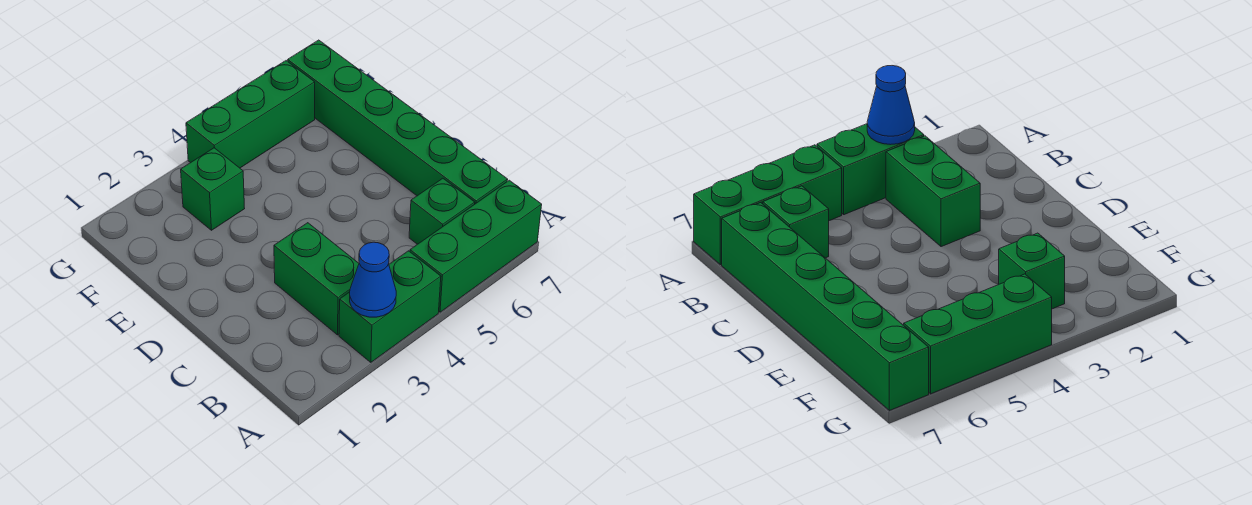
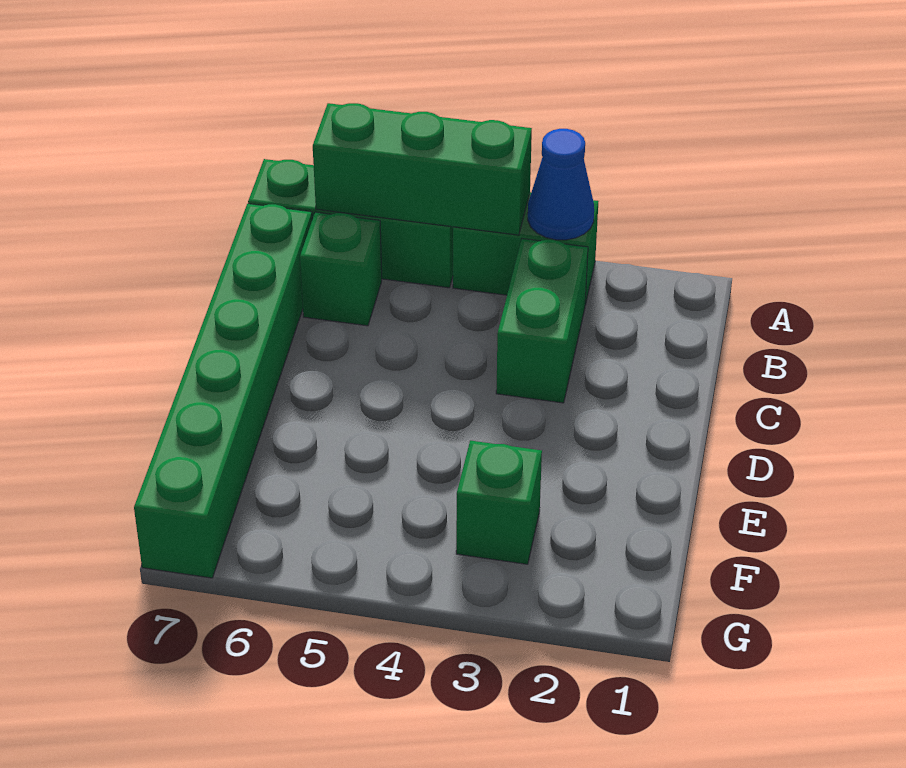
green 1x3 brick [186,61,315,168] -> green 1x3 brick moved to [313,103,532,235]

